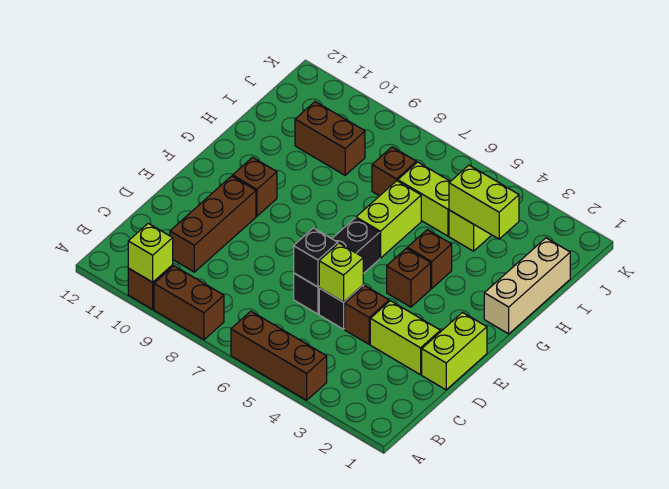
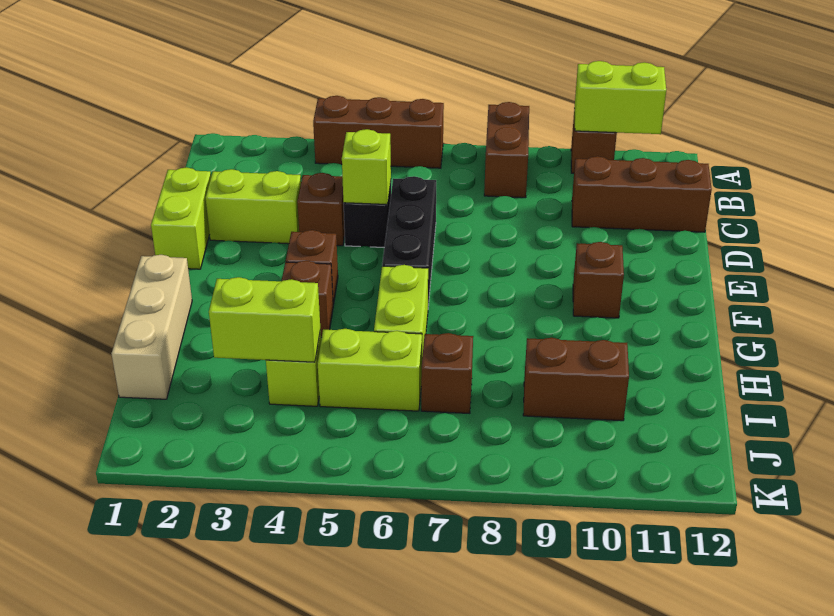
brown 1x2 brick [154,266,224,340] -> brown 1x2 brick turned to [484,102,529,198]
lime 1x1 brick [128,223,173,282] -> lime 1x2 brick [574,61,666,134]
brown 1x3 brick [170,176,256,272] -> brown 1x3 brick turned to [572,156,712,232]
black 1x1 brick [294,228,338,287] -> none

